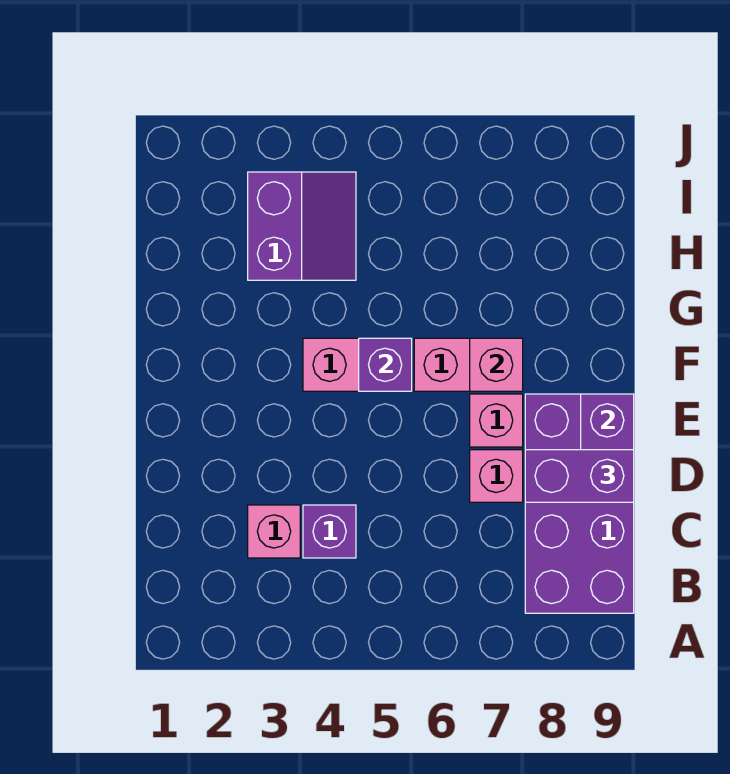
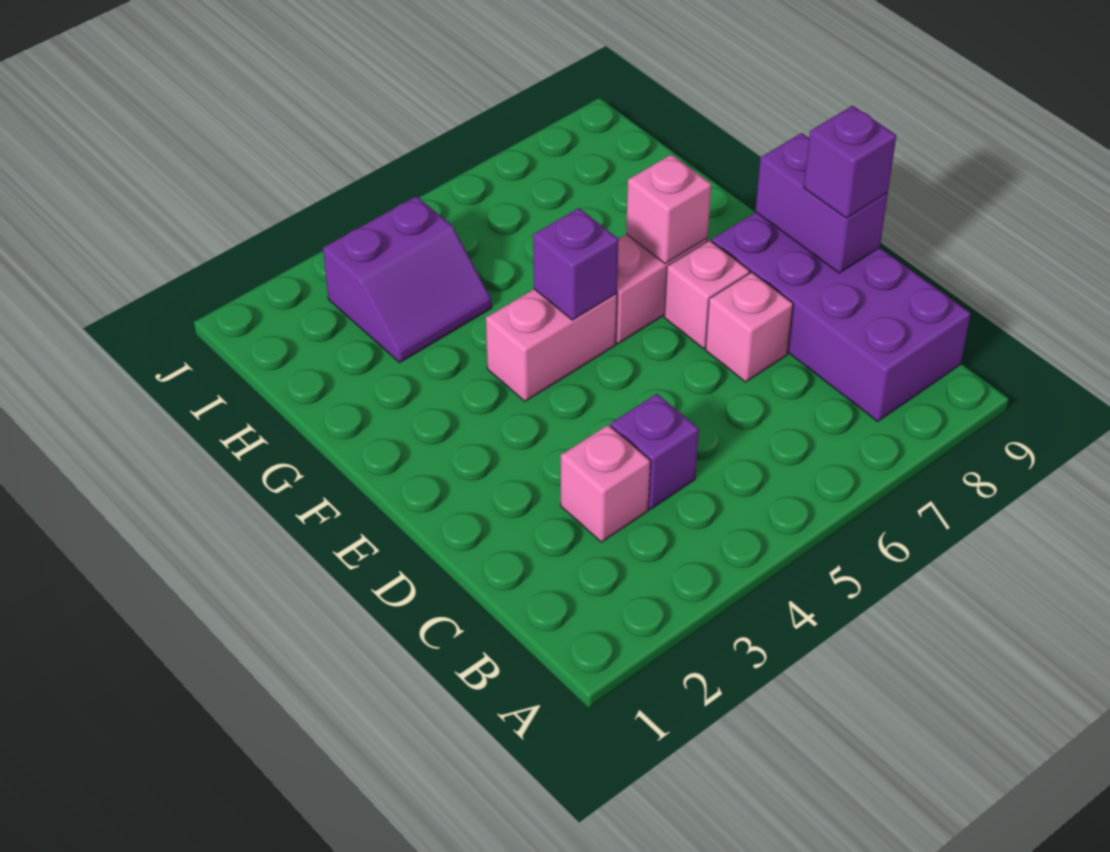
purple 1x2 brick [525,450,634,502] -> purple 1x1 brick [804,106,896,218]
purple 2x2 slope [248,172,356,280] -> purple 2x2 slope turned to [323,196,492,362]

